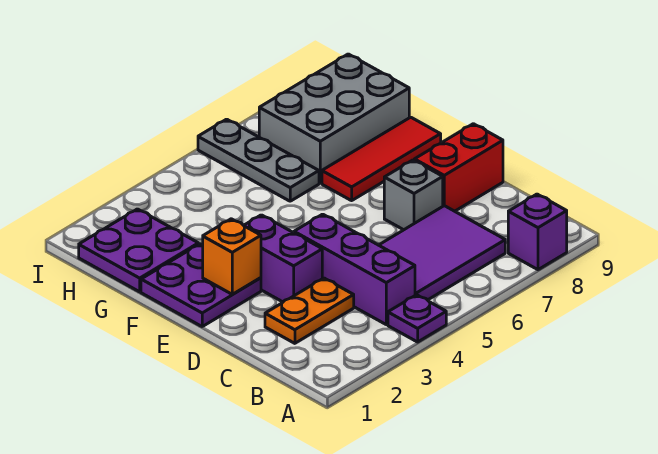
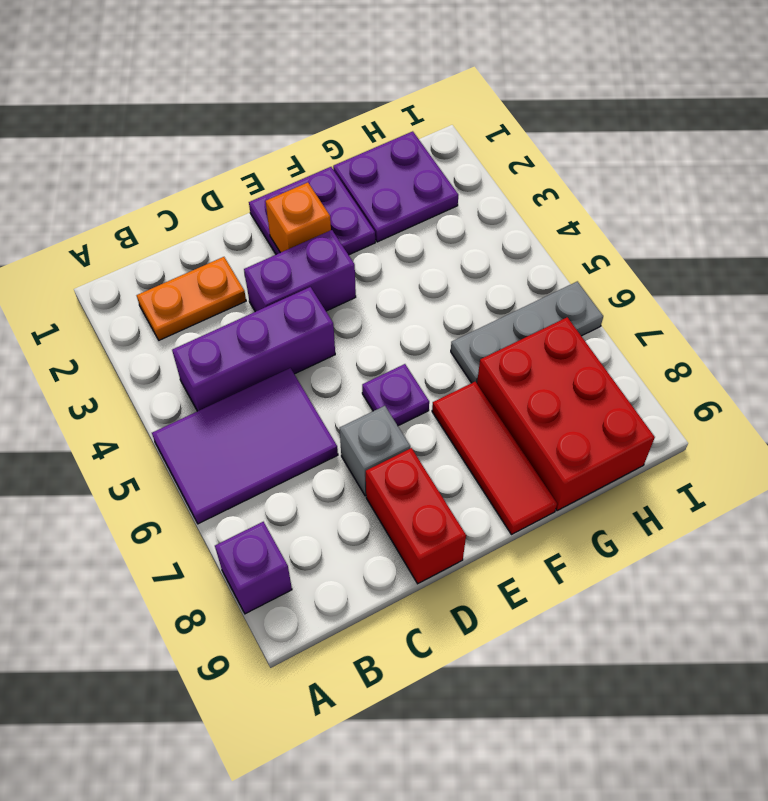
purple 1x1 plate [388,295,446,342] -> purple 1x1 plate moved to [362,364,429,426]
purple 2x3 tile [379,206,505,300] -> purple 2x3 tile turned to [152,368,338,524]
orange 1x2 plate [265,278,354,343] -> orange 1x2 plate turned to [137,257,246,340]
grey 2x3 brick [259,54,409,183] -> red 2x3 brick [477,317,655,511]

